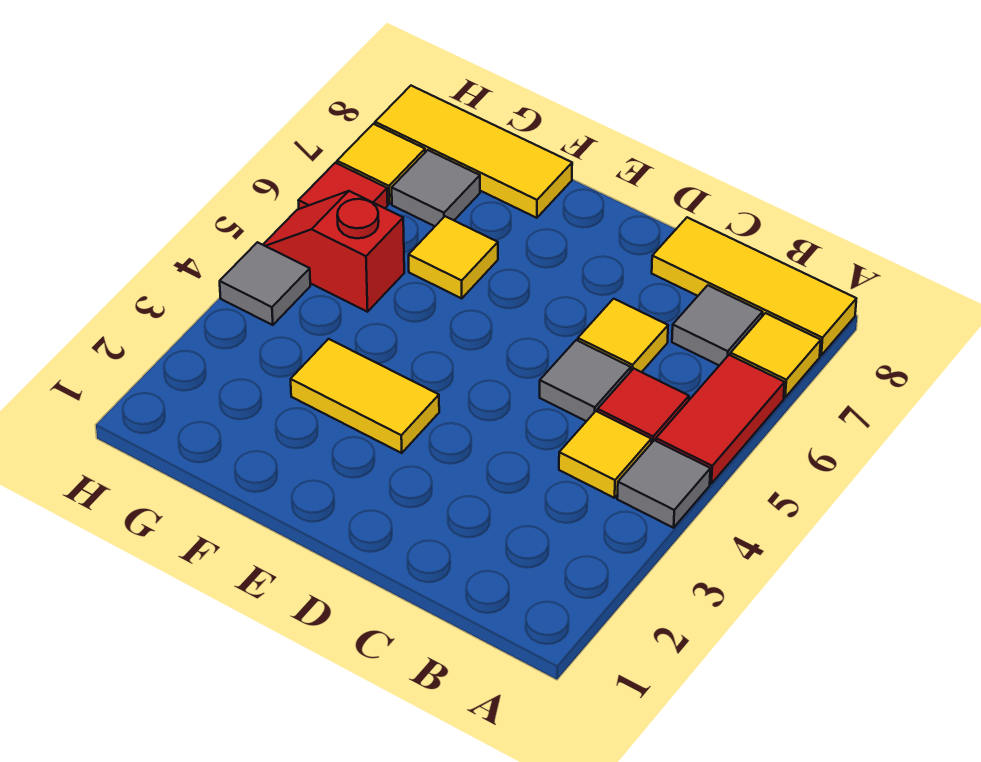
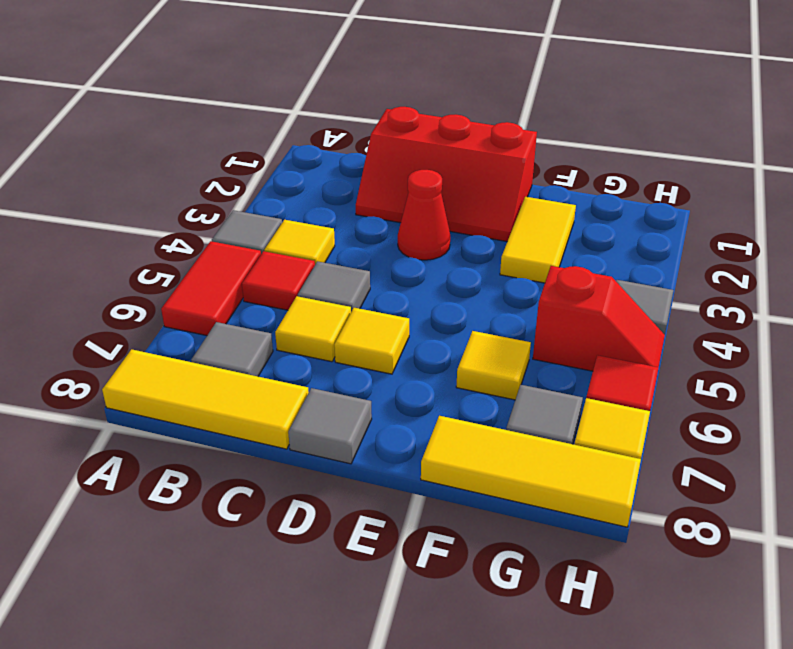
yellow 1x1 tile [731,313,821,397] -> yellow 1x1 tile moved to [334,308,409,374]
none -> red 2x3 slope [356,107,537,241]
none -> red 1x1 cone [398,170,450,260]
none -> grey 1x1 tile [288,388,372,464]
yellow 1x2 tile [291,339,439,453] -> yellow 1x2 tile turned to [500,197,576,283]

